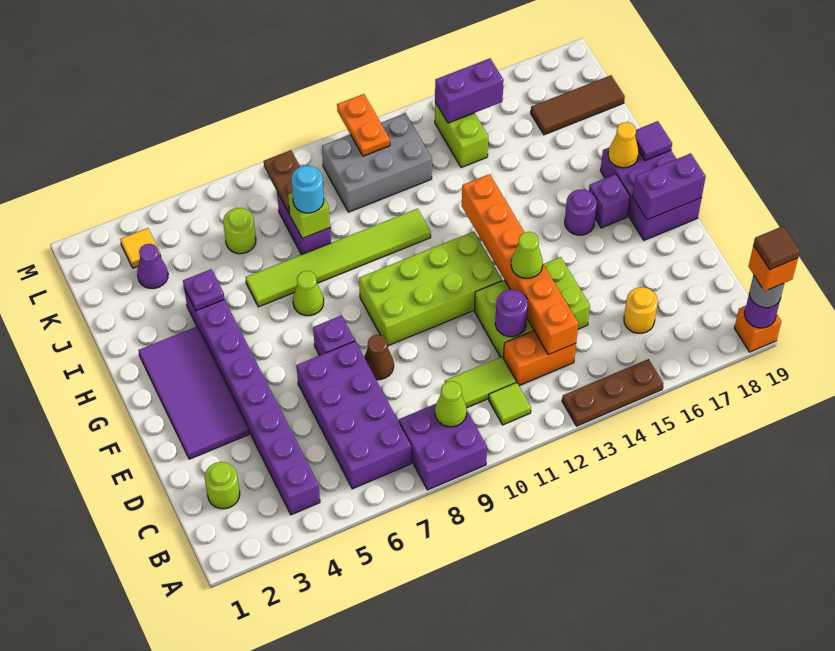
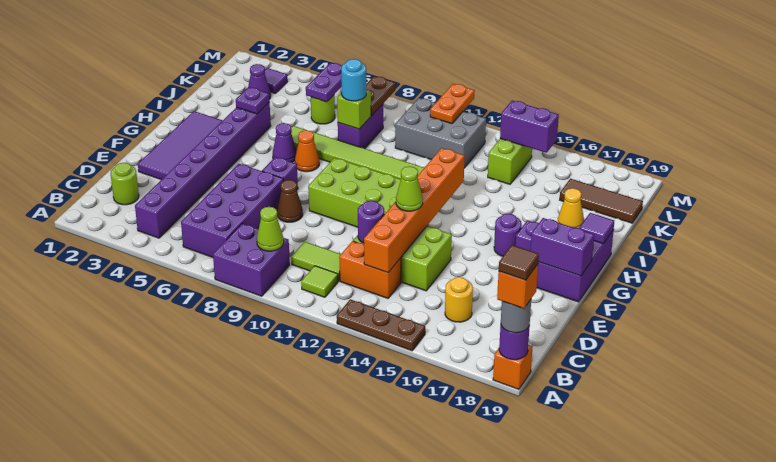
none -> purple 1x1 cone [273,123,297,162]
lime 1x1 cone [293,271,324,316] -> orange 1x1 cone [295,130,319,172]
none -> purple 1x2 plate [306,63,342,102]
yellow 1x1 tile [120,228,161,268] -> purple 1x1 tile [265,68,288,94]

